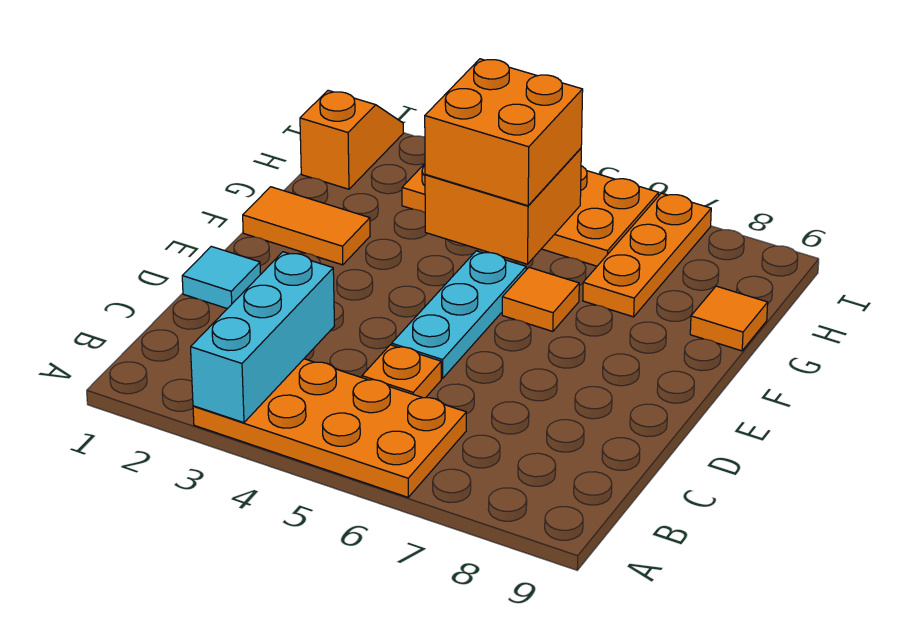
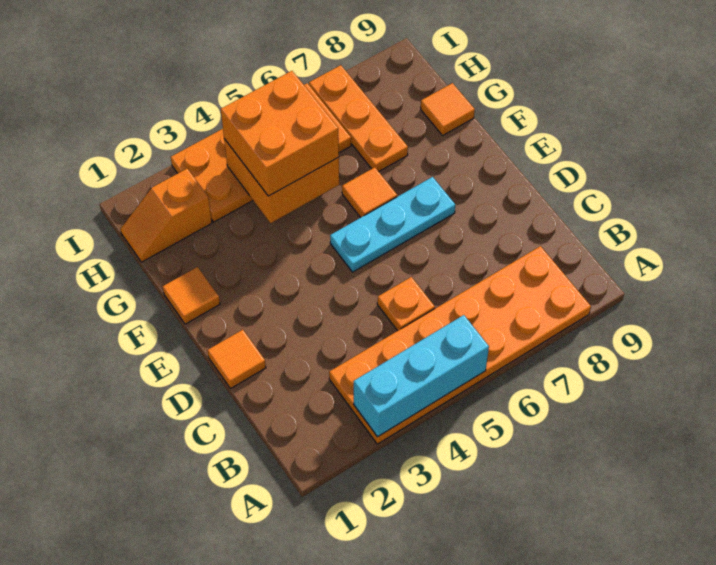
orange 2x4 plate [193,359,466,497] -> orange 2x6 plate [329,246,591,444]
cyan 1x3 brick [191,252,334,423] -> cyan 1x3 brick turned to [353,315,489,437]
cyan 1x1 tile [182,246,260,309] -> orange 1x1 tile [208,330,266,389]
cyan 1x3 plate [392,251,526,378] -> cyan 1x3 plate turned to [330,177,455,272]
orange 1x2 tile [243,187,370,265] -> orange 1x1 tile [163,267,220,324]
orange 1x2 slope [300,90,403,189] -> orange 1x2 slope turned to [120,169,212,262]

